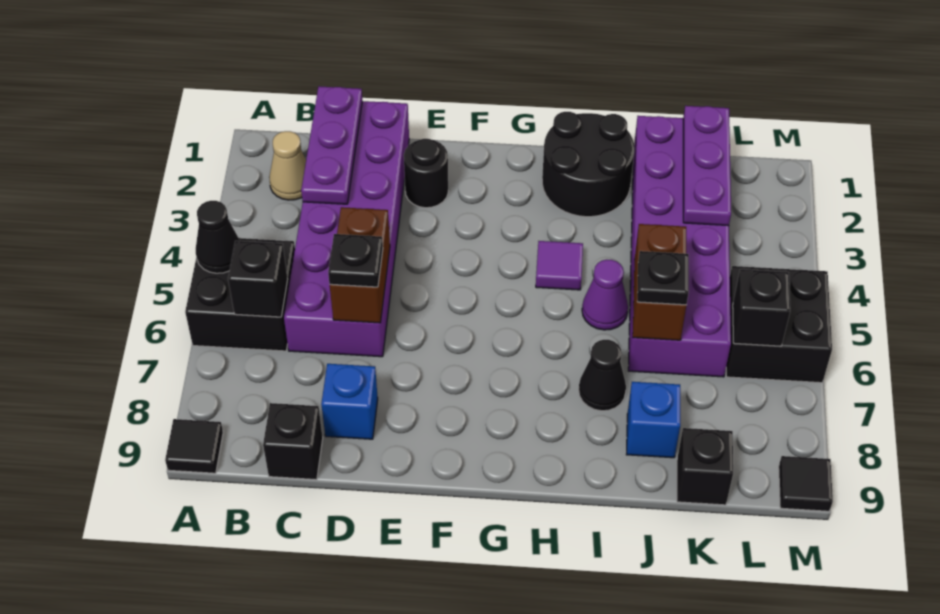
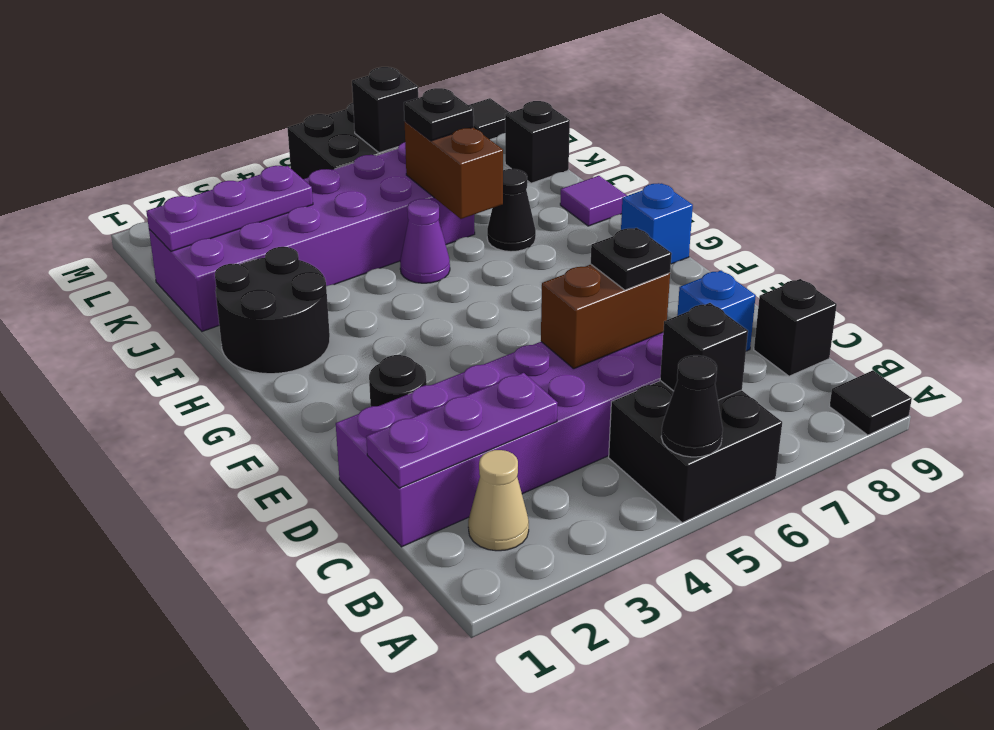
purple 1x1 tile [536,241,583,290] -> purple 1x1 tile moved to [560,176,627,226]
brown 1x2 brick [633,224,686,340] -> brown 1x2 brick turned to [405,121,503,219]
blue 1x1 brick [626,382,680,458] -> blue 1x1 brick moved to [621,183,693,264]

